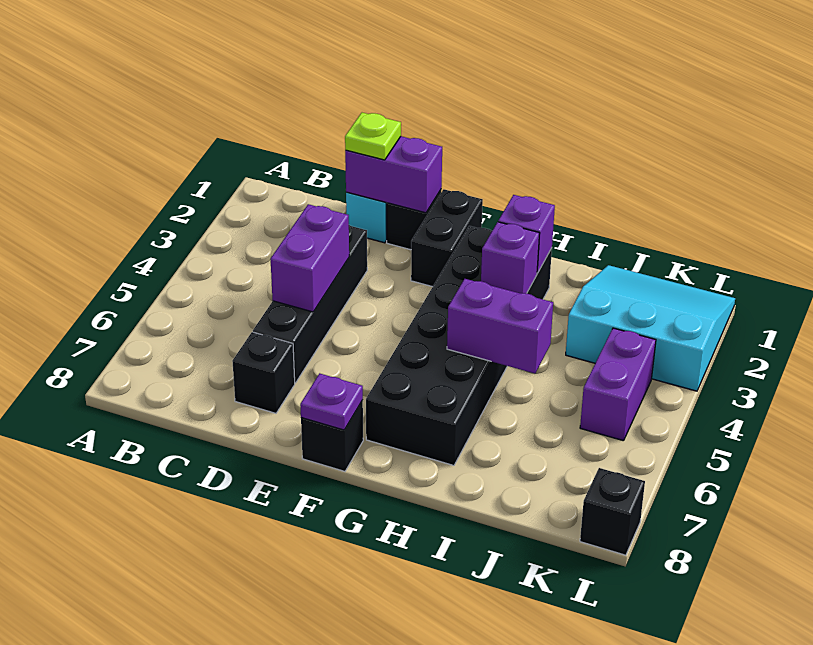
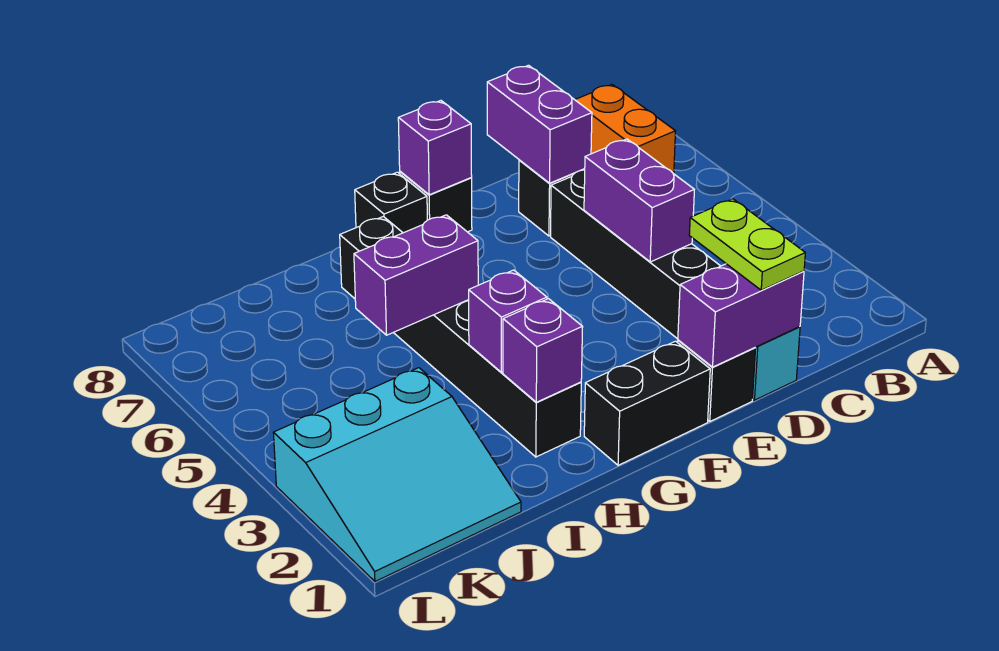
none -> orange 1x2 brick [575,85,675,174]
lime 1x1 plate [345,113,401,160] -> lime 1x2 plate [689,199,805,290]
black 1x2 brick [411,189,483,287] -> black 1x2 brick turned to [584,341,710,465]
purple 1x1 plate [300,373,363,430] -> purple 1x1 brick [398,101,472,195]
black 2x6 brick [366,226,552,465] -> black 1x6 brick [340,217,581,457]
purple 1x2 brick [580,328,656,441] -> purple 1x2 brick moved to [487,65,592,183]
black 1x1 brick [580,468,645,555] -> black 1x1 brick moved to [355,172,427,233]

